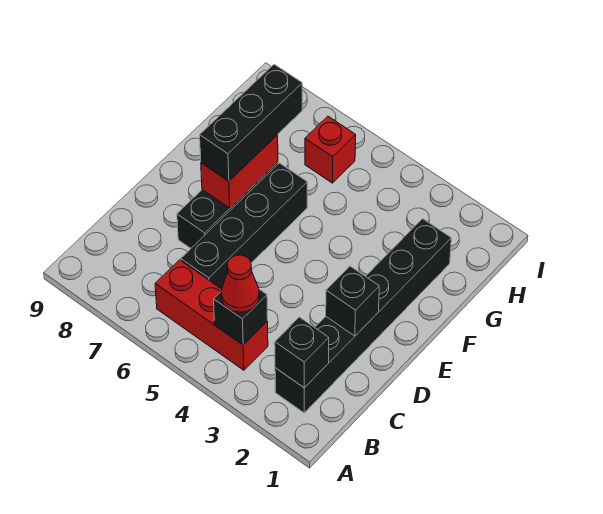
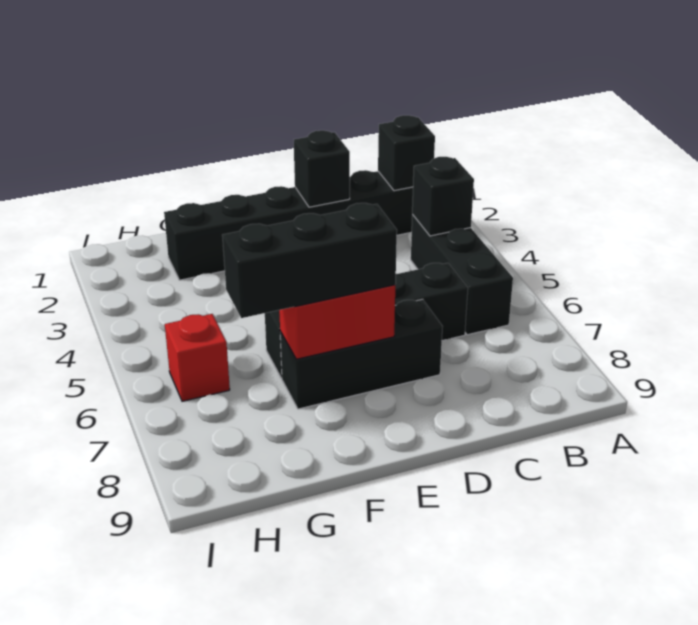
red 1x3 brick [155,260,268,370] -> black 1x3 brick [411,215,513,335]
red 1x1 cone [221,255,259,312] -> none

